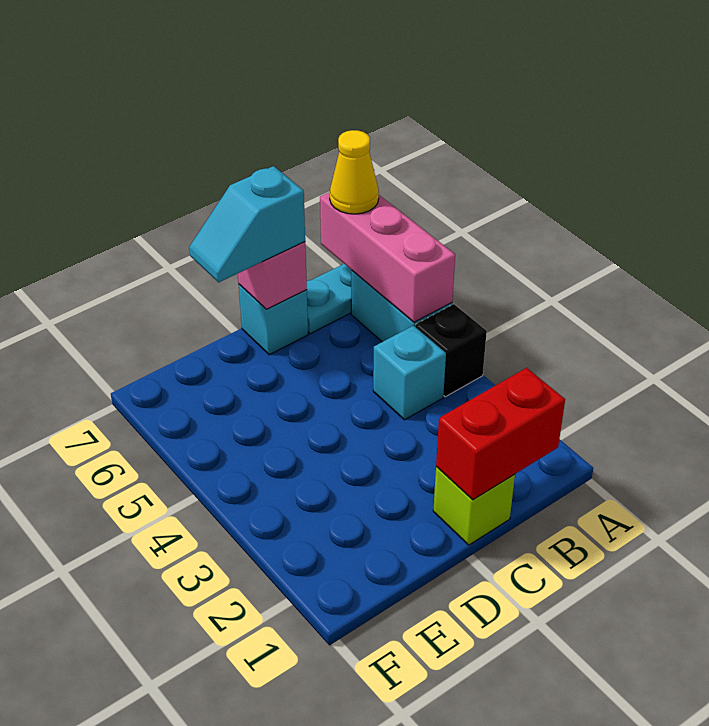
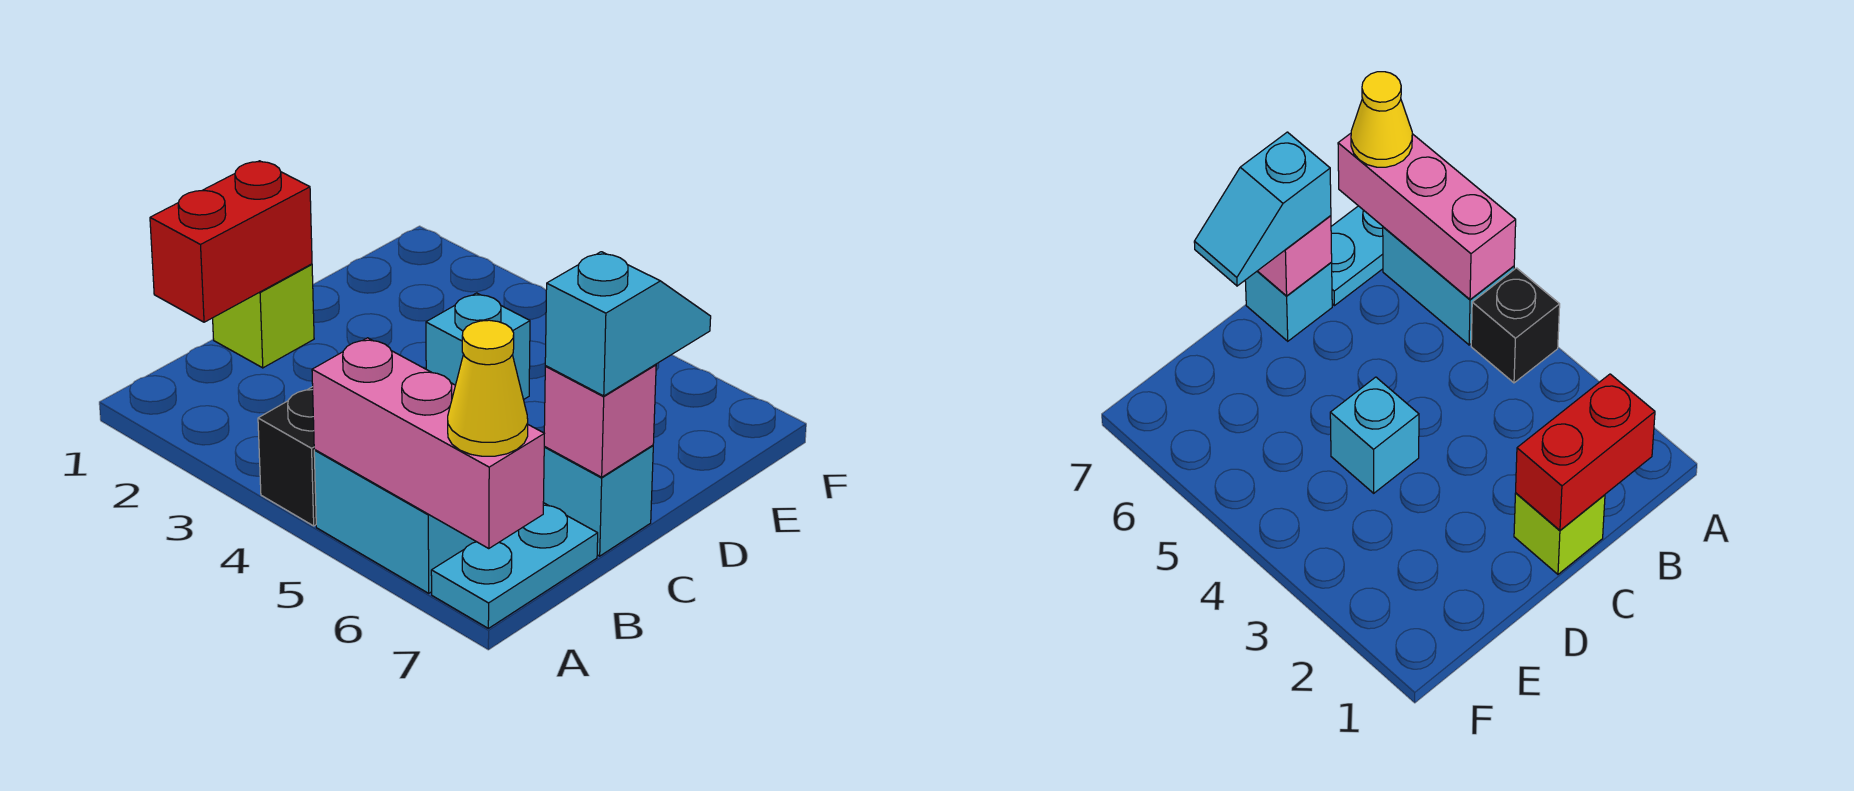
cyan 1x1 brick [373,325,446,420] -> cyan 1x1 brick moved to [426,293,530,400]

